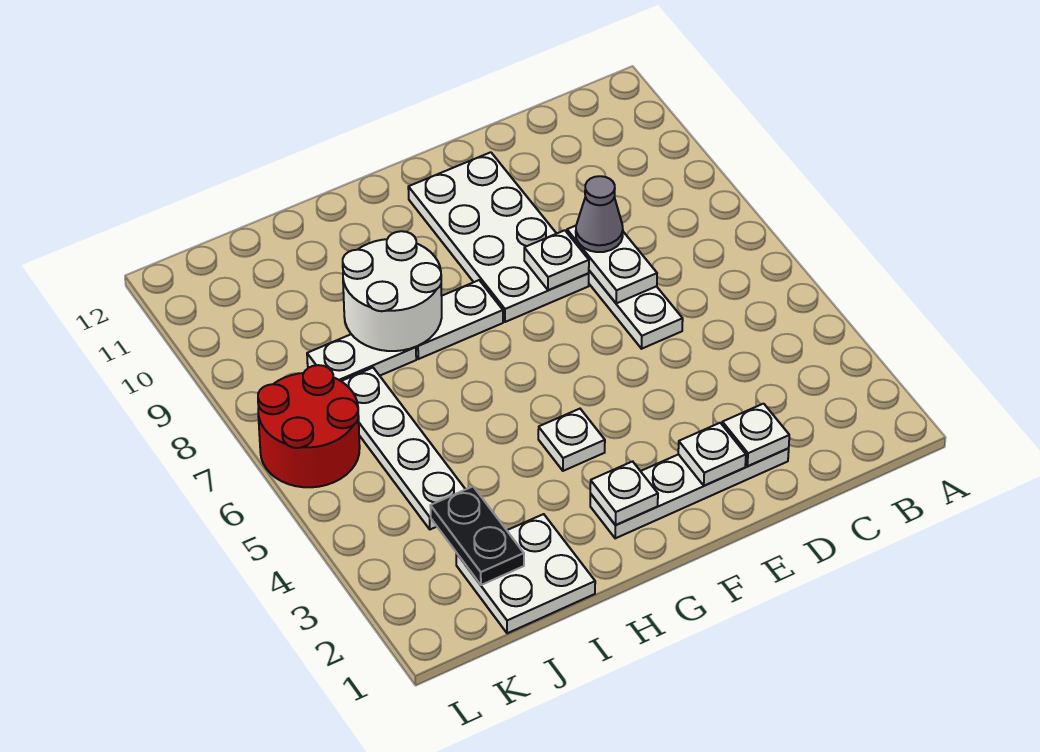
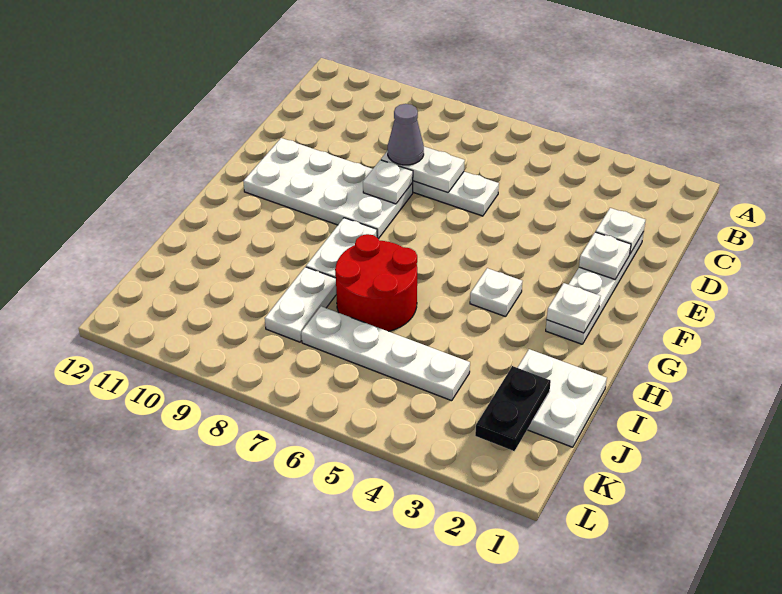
white 2x2 round brick [343,231,442,351] -> none
black 1x2 plate [430,486,524,585] -> black 1x2 plate turned to [475,366,551,451]
red 2x2 round brick [258,365,360,487] -> red 2x2 round brick moved to [335,234,417,331]

